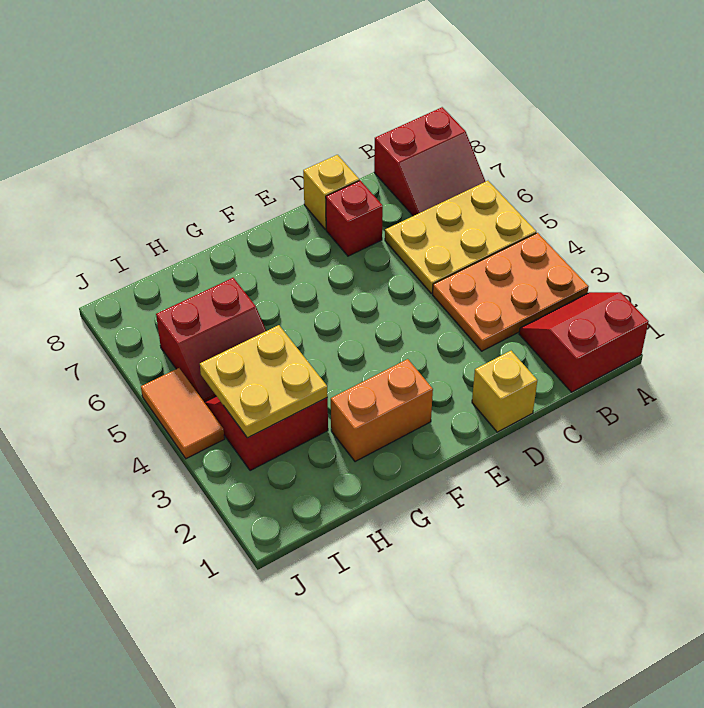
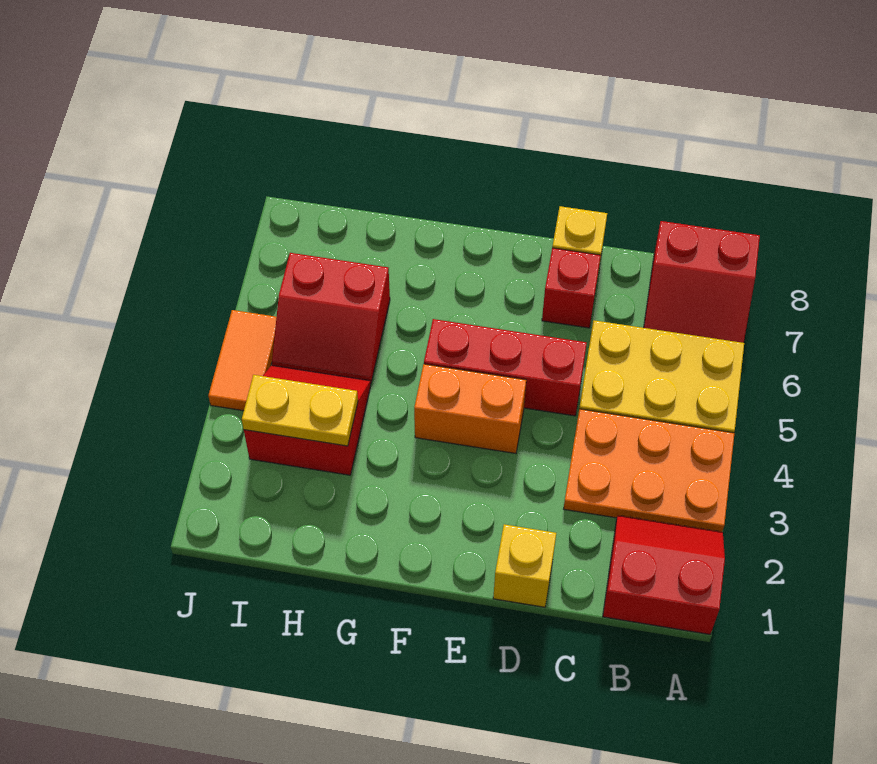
none -> red 1x3 brick [424,319,587,416]
orange 1x2 brick [331,359,433,462] -> orange 1x2 brick moved to [414,364,526,453]
yellow 2x2 plate [200,325,328,438] -> yellow 1x2 plate [242,375,358,446]

